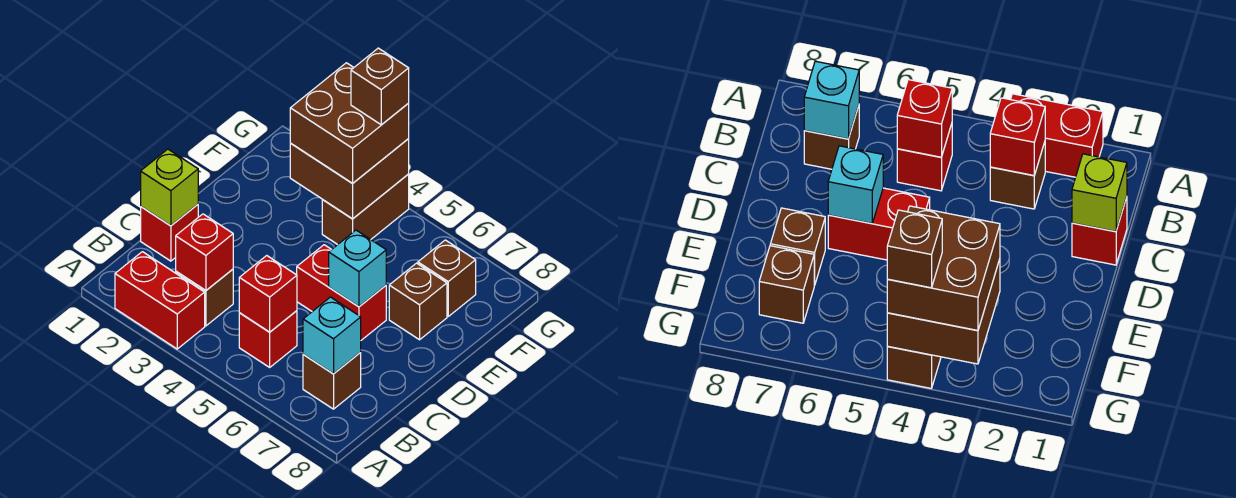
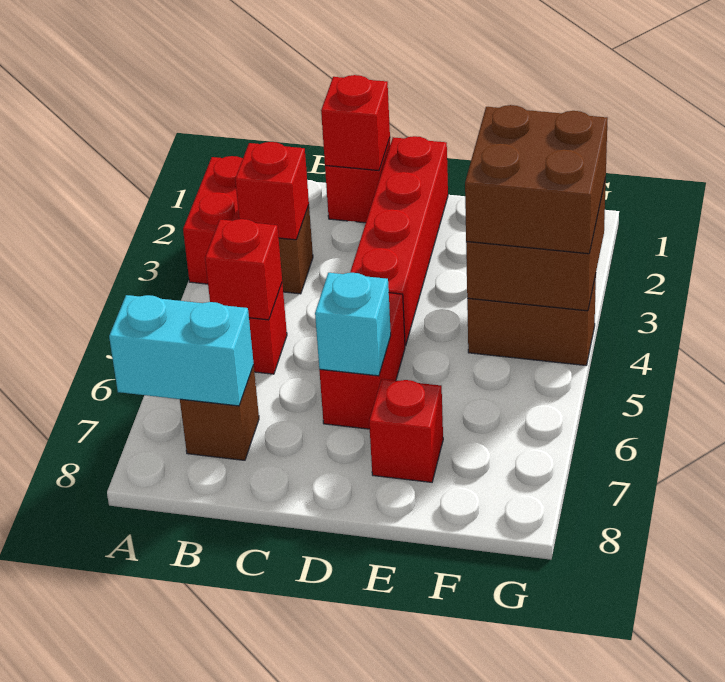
cyan 1x1 brick [303,297,361,374] -> cyan 1x2 brick [109,295,254,406]
lime 1x1 brick [141,149,198,226] -> red 1x1 brick [321,75,390,171]
none -> red 1x4 brick [350,136,448,346]
brown 1x1 brick [389,263,447,340] -> red 1x1 brick [369,379,443,482]
brown 1x1 brick [418,240,476,316] -> none
brown 1x1 brick [351,48,409,125] -> none

